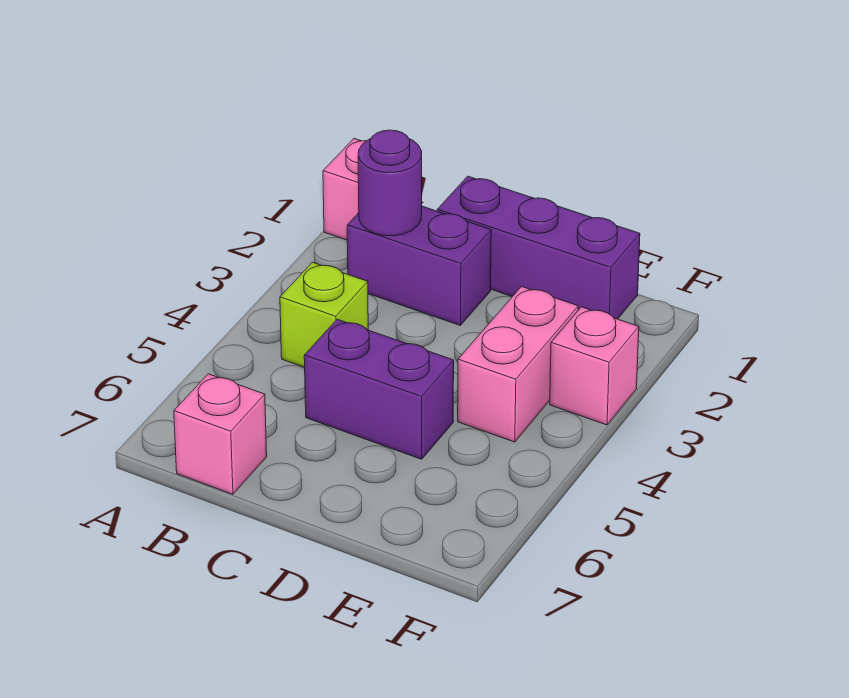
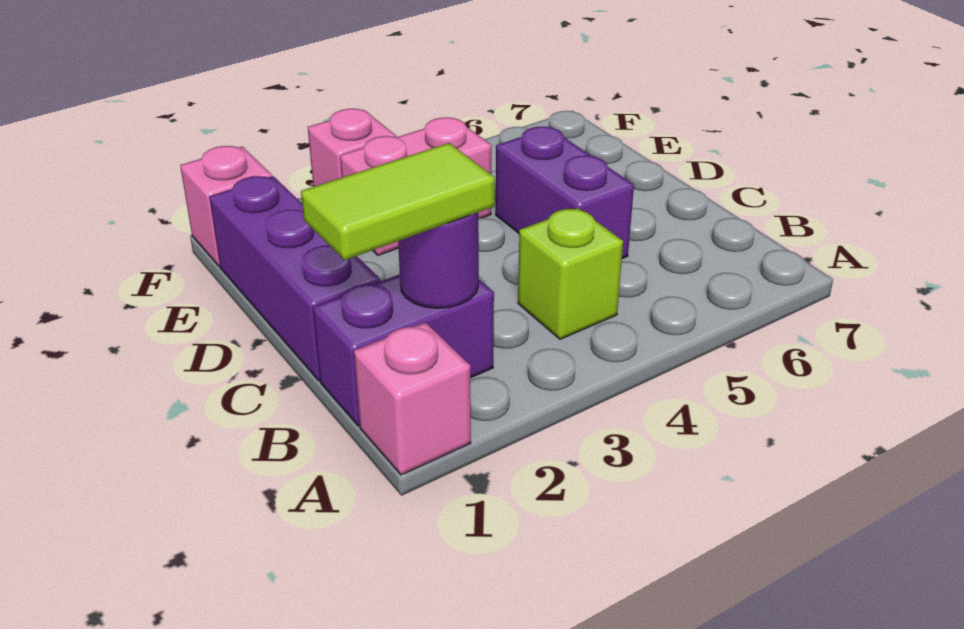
none -> lime 1x2 tile [301,143,495,260]
purple 1x2 brick [347,206,491,326] -> purple 1x2 brick turned to [313,274,494,426]
pink 1x1 brick [174,374,267,494] -> pink 1x1 brick moved to [180,146,272,267]

